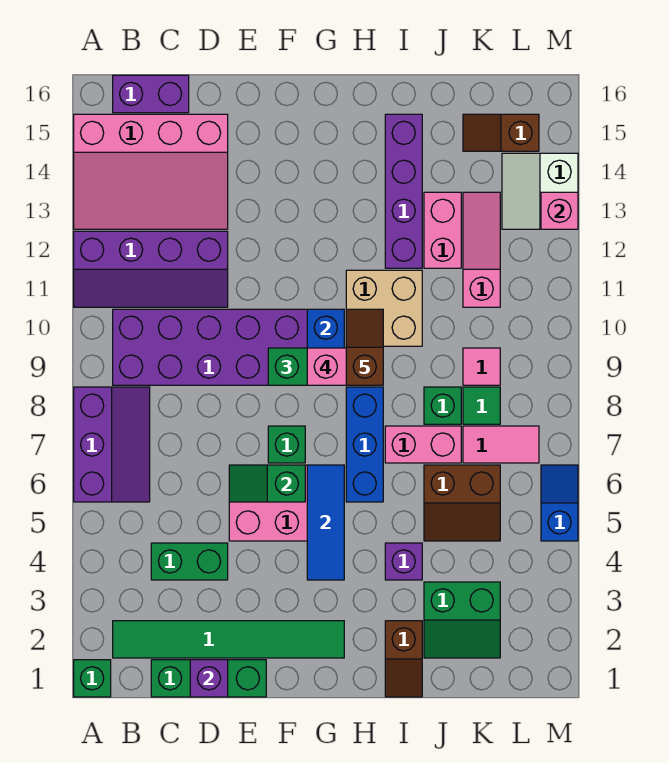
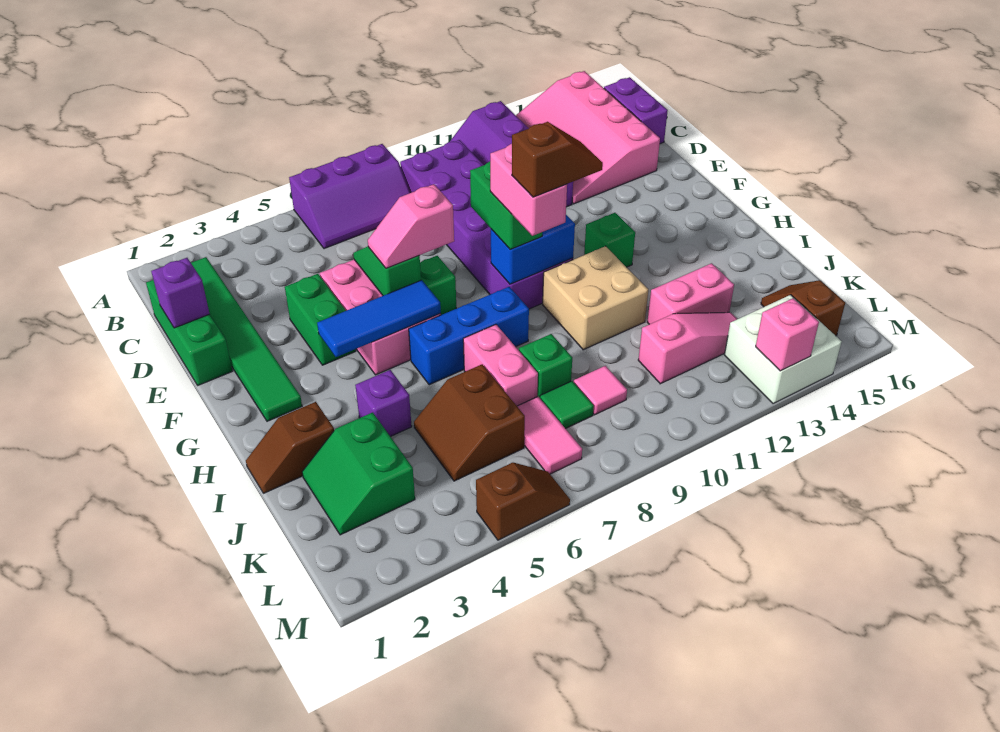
green 1x1 brick [74,660,111,697] -> green 1x1 brick moved to [584,213,635,267]
green 1x2 brick [151,543,228,580] -> green 1x2 brick moved to [285,274,356,365]
none -> pink 1x2 slope [368,184,454,268]
purple 1x4 brick [385,114,422,268] -> none
white 2x2 slope [502,153,578,229] -> white 2x2 brick [725,295,842,404]
blue 1x2 slope [541,465,578,541] -> brown 1x2 slope [476,463,570,540]

